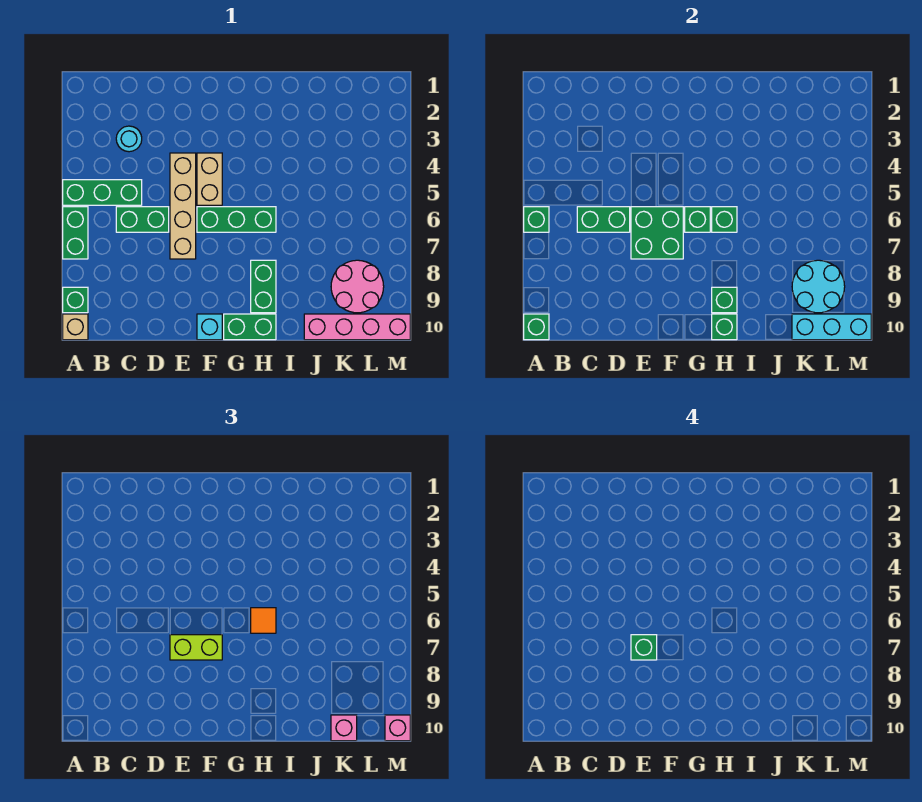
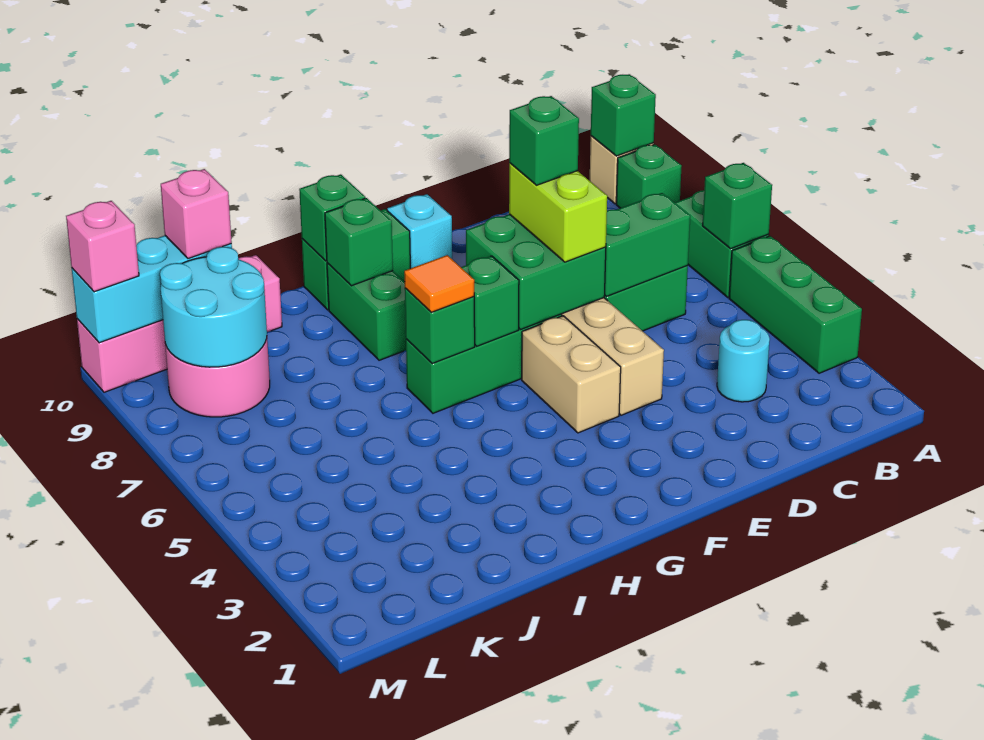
green 1x3 brick [63,180,142,205] -> green 1x3 brick turned to [729,236,862,373]
lime 1x2 brick [170,635,222,660] -> lime 1x2 brick turned to [509,163,607,262]

